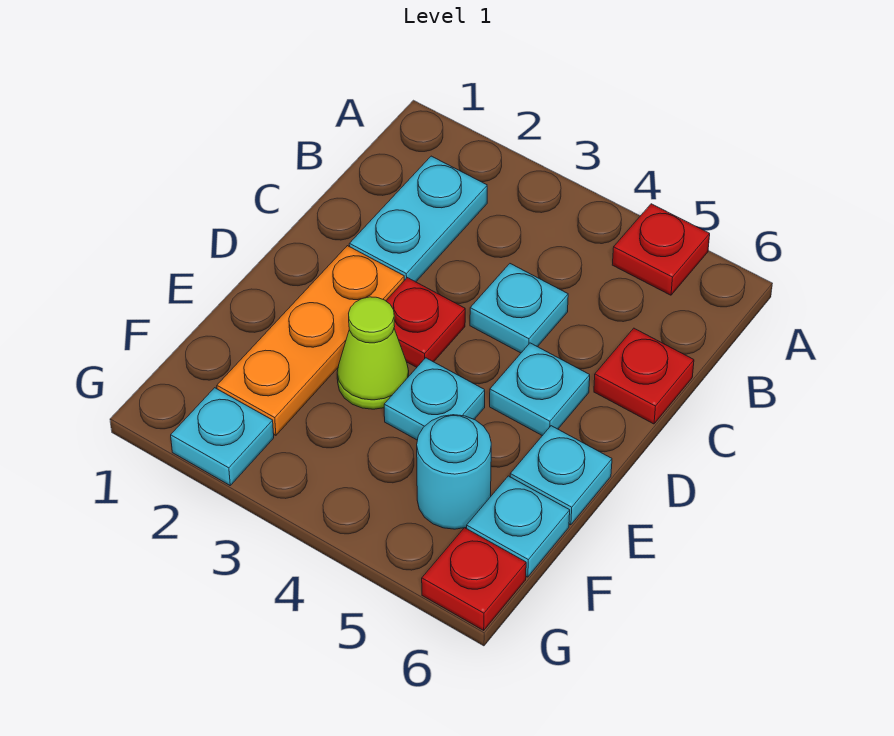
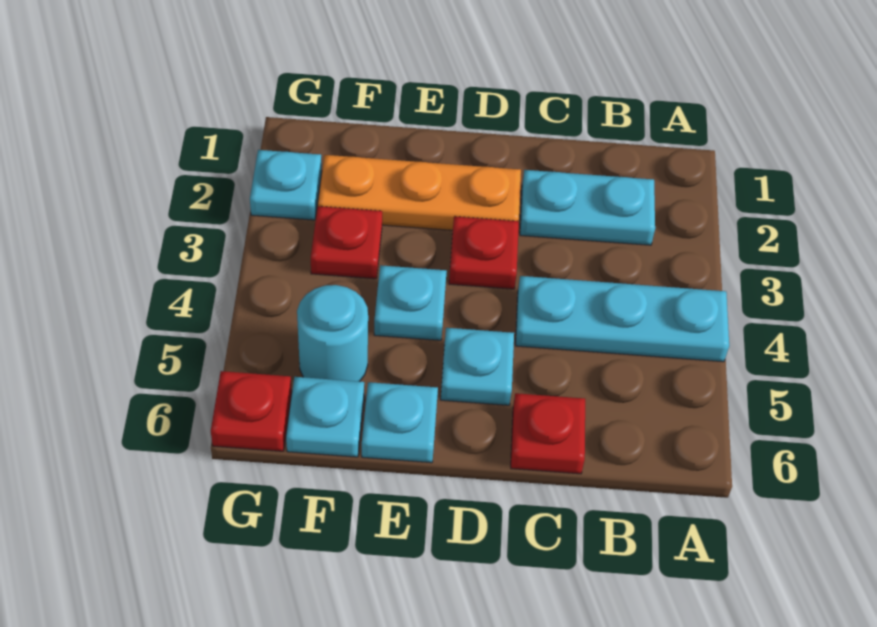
red 1x1 plate [612,204,710,295] -> red 1x1 plate moved to [311,206,382,279]
cyan 1x1 plate [470,264,568,353] -> cyan 1x3 plate [516,276,729,362]
lime 1x1 cone [337,297,409,409] -> none

